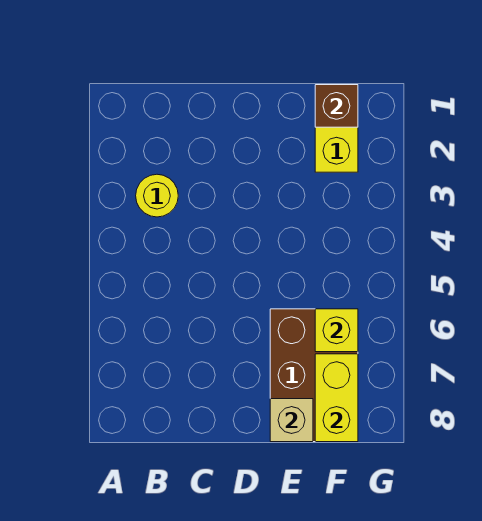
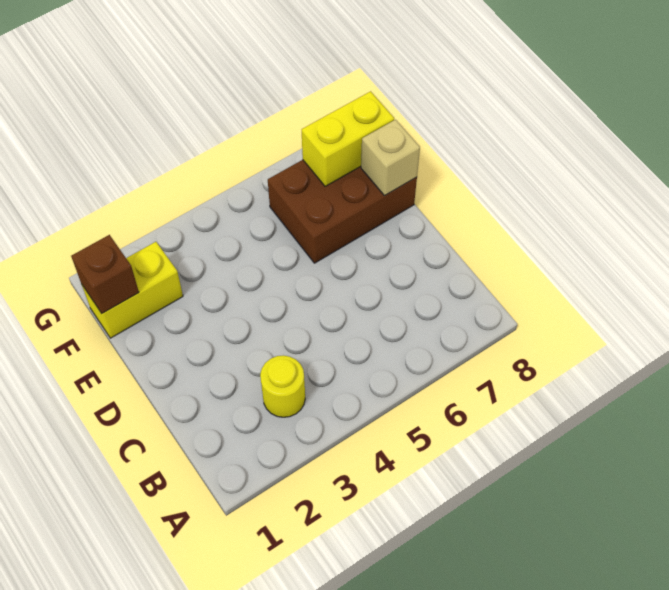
yellow 1x1 brick [315,309,358,352] -> none

